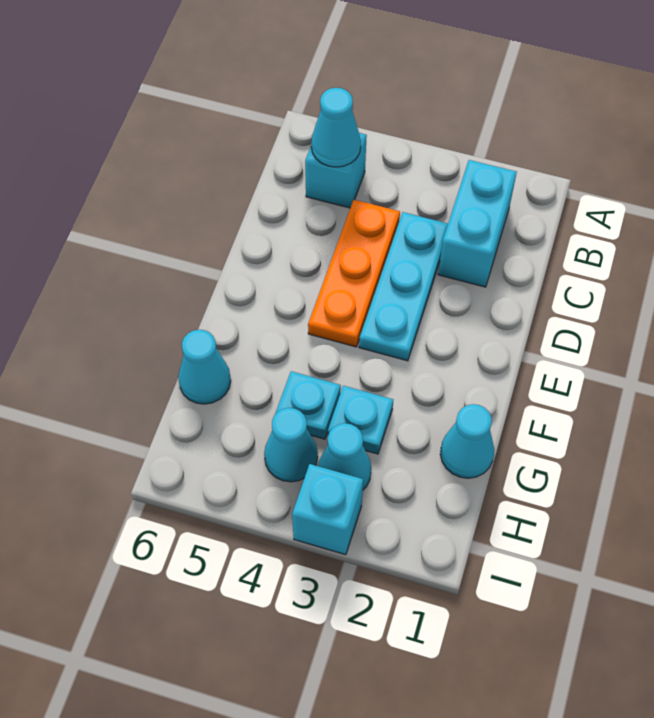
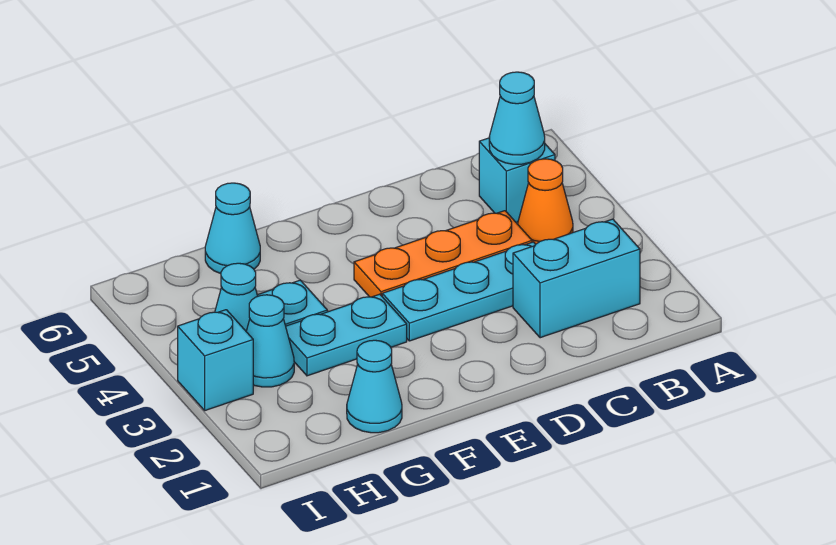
none -> orange 1x1 cone [518,159,573,244]
cyan 1x1 plate [328,386,393,454] -> cyan 1x2 plate [286,294,407,376]

